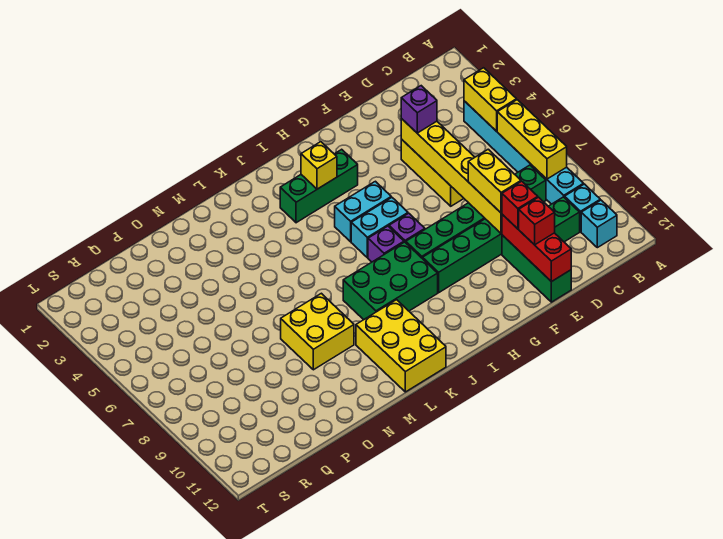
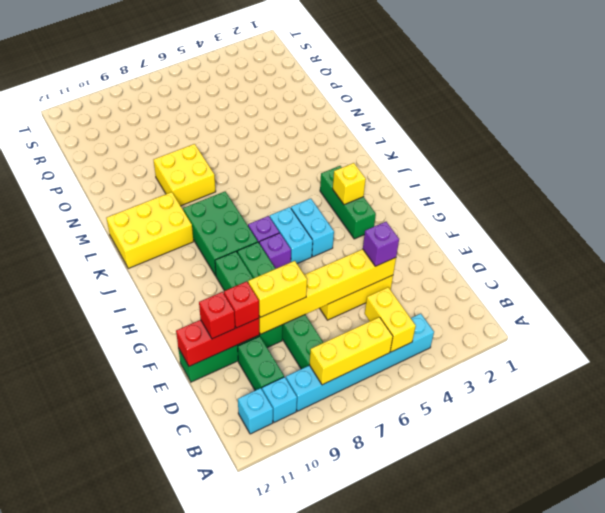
yellow 1x2 brick [464,68,516,131] -> yellow 1x2 brick turned to [365,287,416,352]

